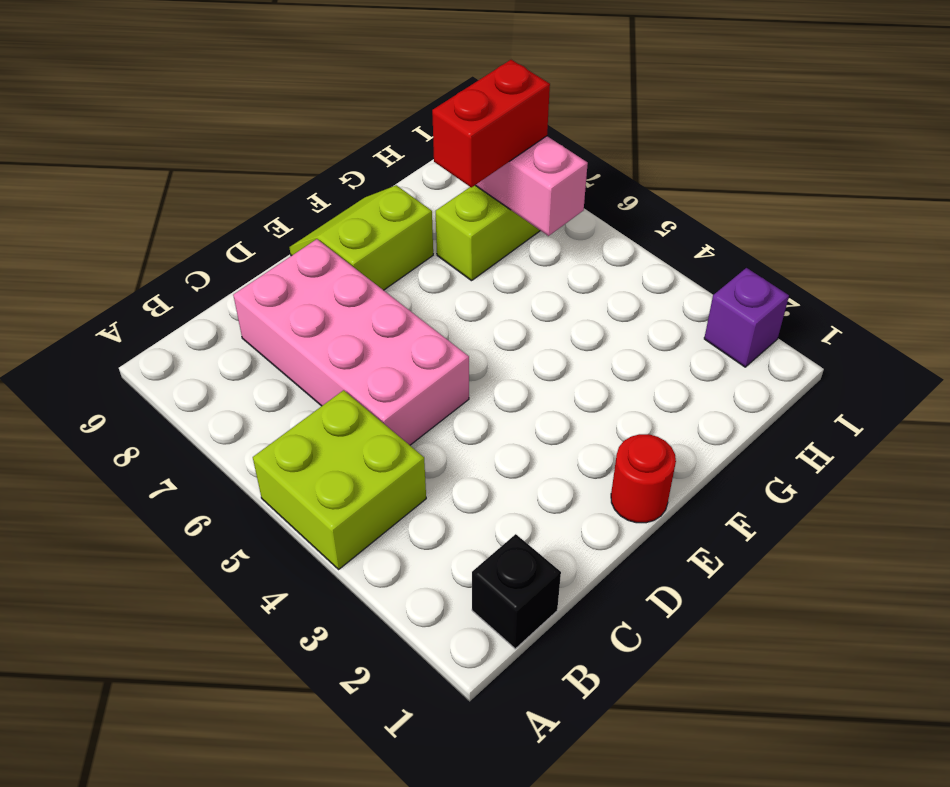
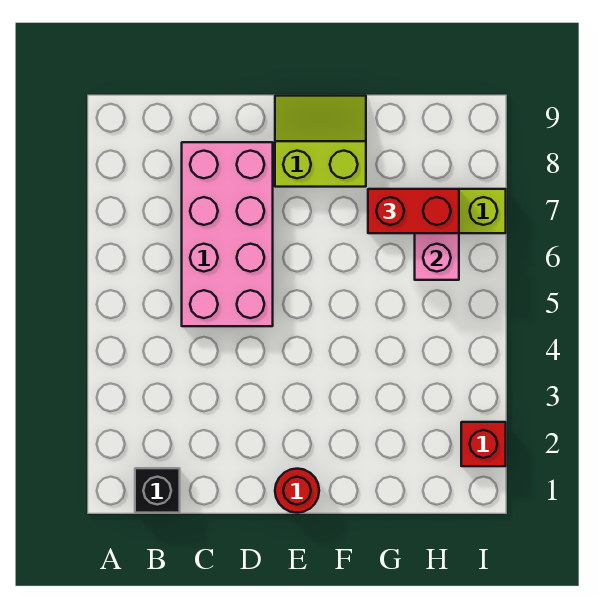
lime 2x2 brick [253,390,426,569] -> none
purple 1x1 brick [704,268,789,367] -> red 1x1 brick [461,422,506,466]

